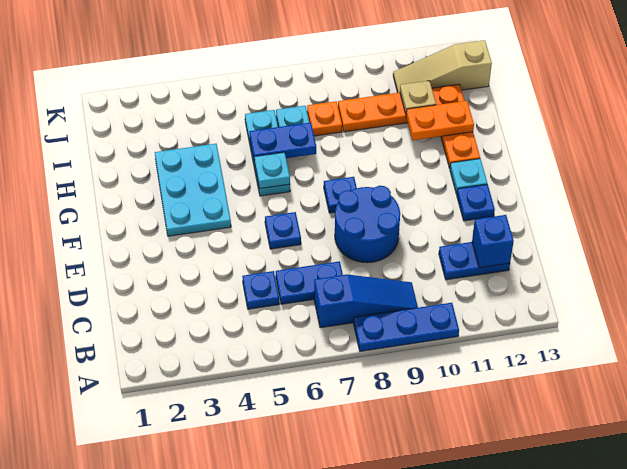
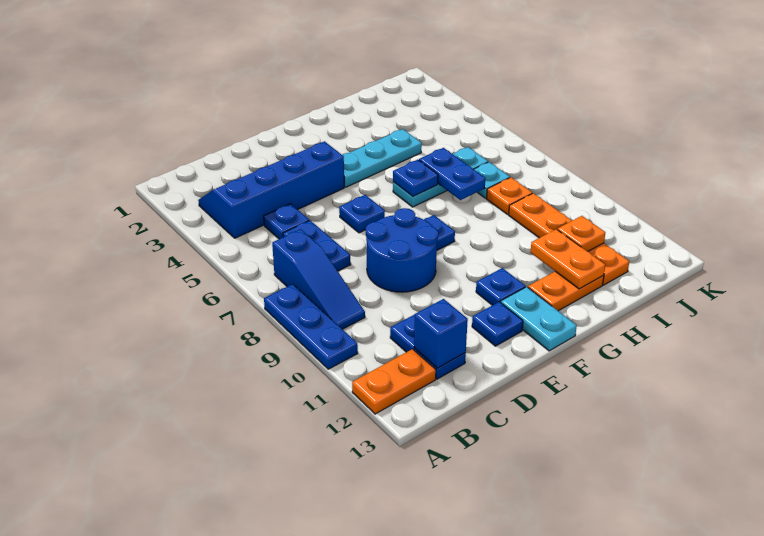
none -> orange 1x2 plate [352,349,436,414]
none -> blue 2x4 slope [198,141,344,238]
cyan 2x3 plate [155,144,231,236] -> cyan 1x3 plate [342,129,422,187]
none -> blue 1x1 plate [476,268,526,305]
cyan 1x1 plate [450,159,487,194] -> cyan 1x2 plate [501,287,577,351]
cyan 1x1 plate [254,152,290,189] -> blue 1x1 plate [393,160,438,196]
tan 1x1 plate [400,81,436,114] -> orange 1x1 plate [557,216,605,251]
tan 1x3 slope [393,40,492,93] -> none

